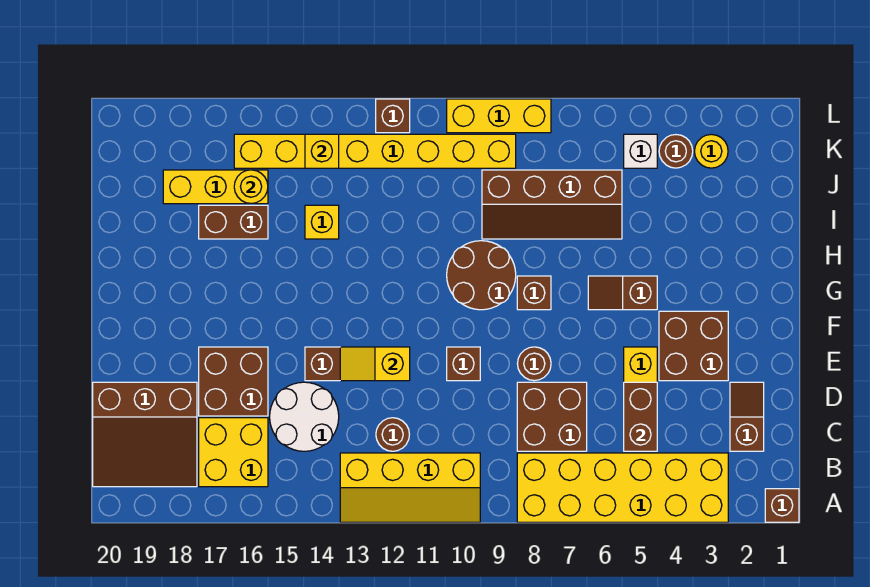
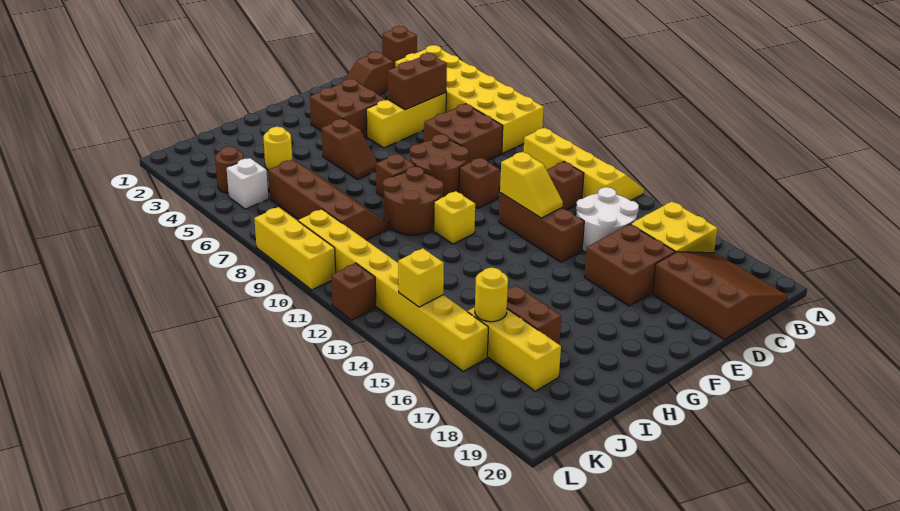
brown 1x1 round brick [376,418,409,451] -> brown 1x1 brick [547,162,584,210]
brown 1x1 round brick [517,347,551,381] -> brown 2x2 round brick [410,134,469,197]
yellow 1x1 brick [305,205,339,239] -> yellow 1x1 brick moved to [434,191,475,244]
yellow 1x1 round brick [694,134,728,168] -> yellow 1x1 round brick moved to [263,127,292,170]

